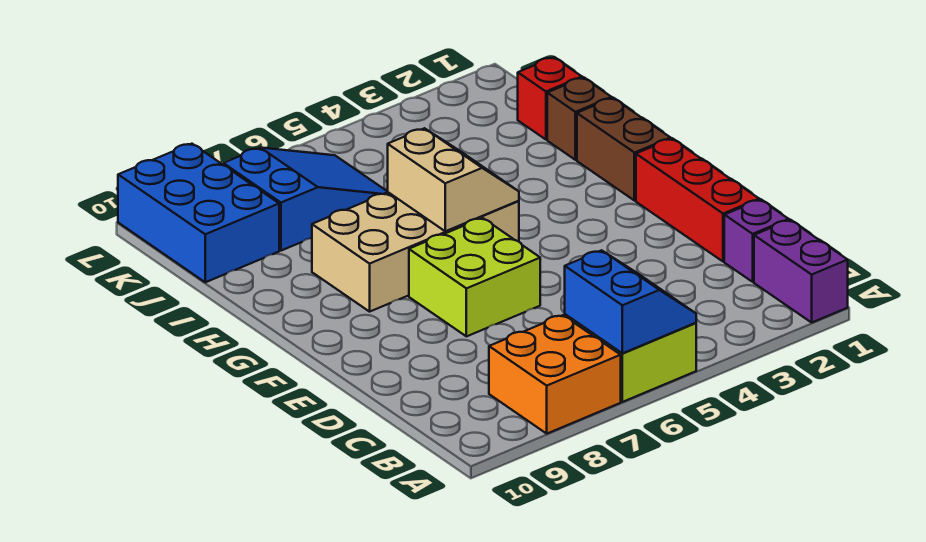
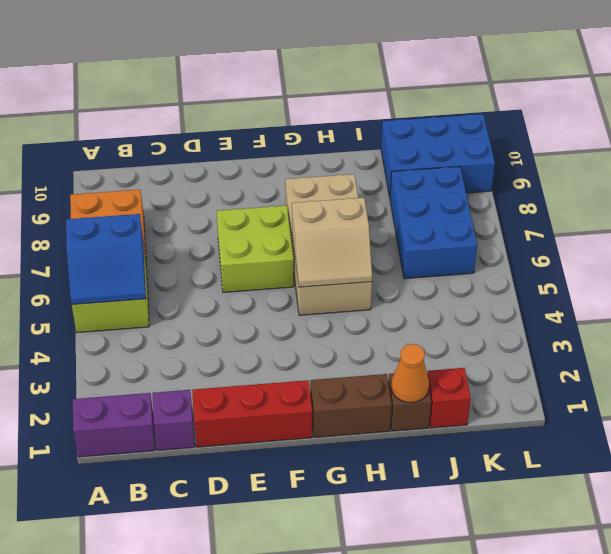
none -> orange 1x1 cone [391,344,429,402]
blue 2x3 slope [223,148,388,251] -> blue 2x3 brick [390,166,477,279]

